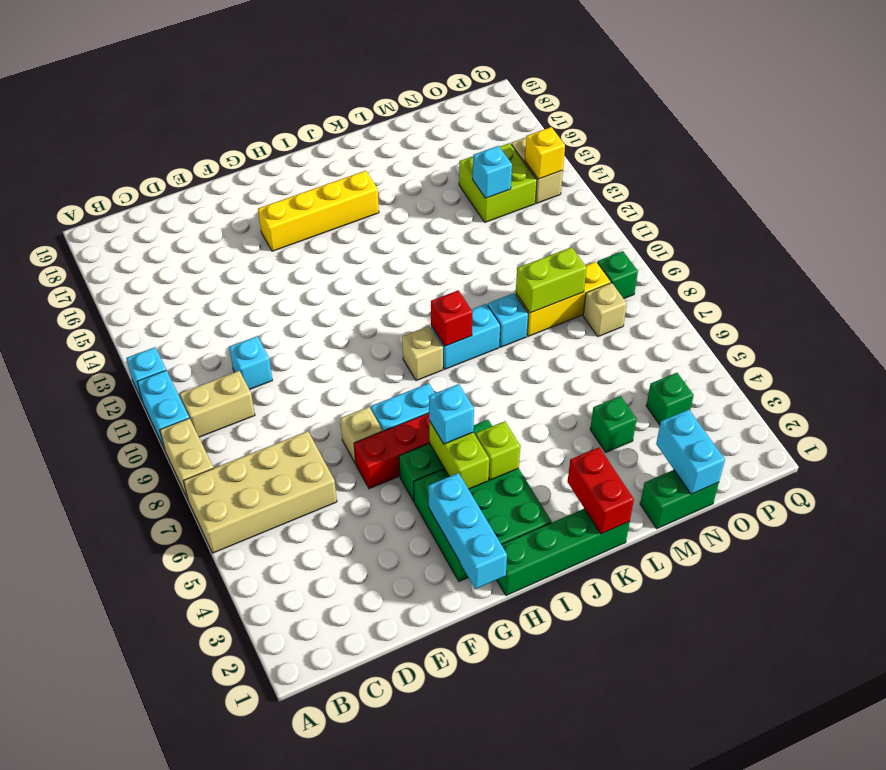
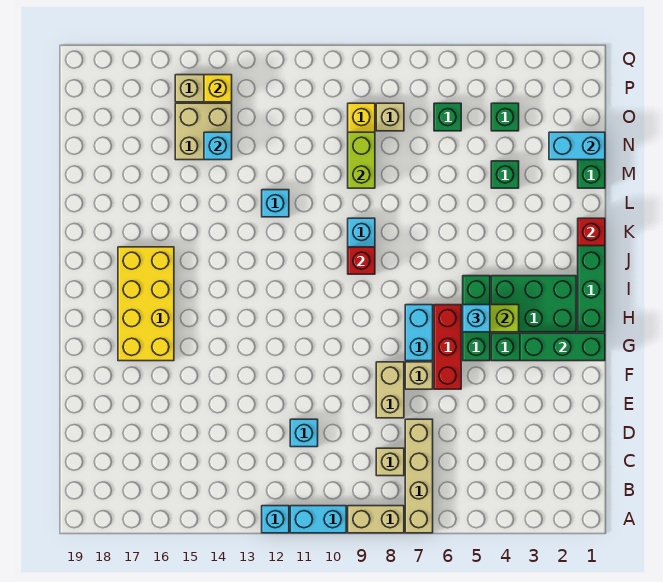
tan 2x4 brick [184,431,337,553] -> tan 1x4 brick [405,419,433,533]
tan 1x2 brick [180,371,255,437] -> tan 1x2 brick moved to [376,362,404,418]
cyan 1x3 brick [428,473,507,589] -> green 1x3 brick [520,333,605,361]
yellow 1x4 brick [258,171,379,251] -> yellow 2x4 brick [118,247,174,361]
lime 1x1 brick [476,421,520,480] -> none
tan 1x1 brick [402,326,443,381] -> tan 1x1 brick moved to [376,448,404,476]
red 1x2 brick [568,447,634,534] -> red 1x1 brick [578,218,605,246]
cyan 1x1 brick [488,293,528,347] -> cyan 1x1 brick moved to [262,190,289,217]
lime 2x2 brick [459,143,537,222] -> tan 2x2 brick [175,103,232,160]
green 1x1 brick [597,251,638,299] -> green 1x1 brick moved to [434,103,461,131]

